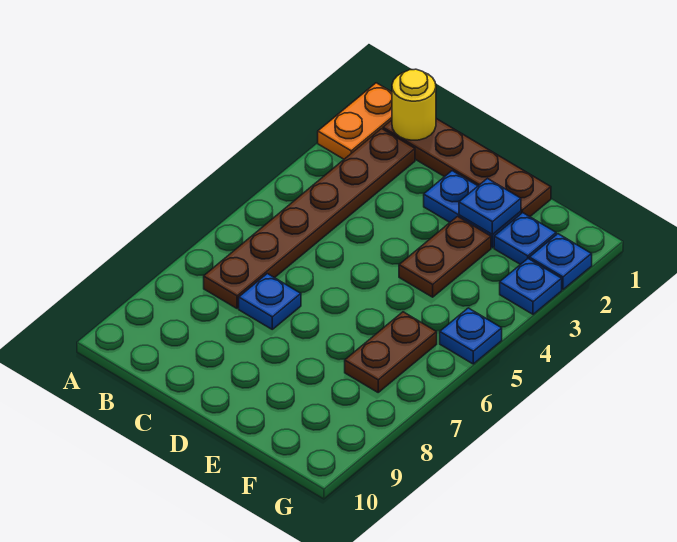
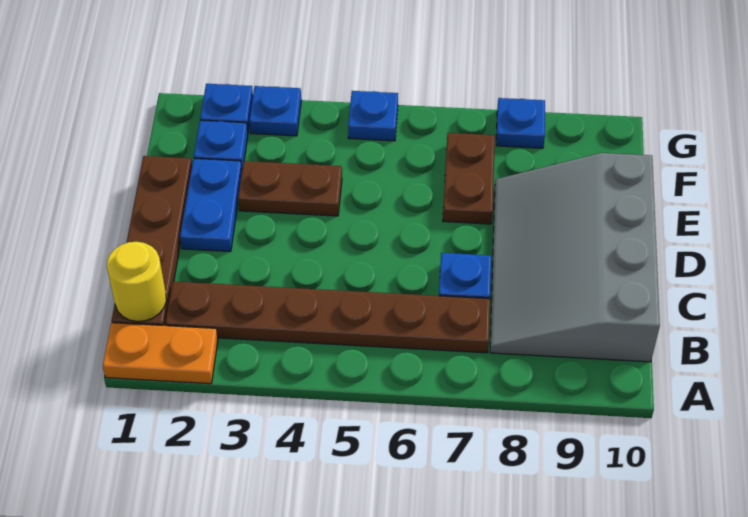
none -> grey 3x4 slope [490,153,660,362]
blue 1x1 plate [459,178,521,235] -> blue 1x1 plate moved to [496,98,545,148]
brown 1x2 plate [345,312,437,392] -> brown 1x2 plate turned to [443,133,495,224]

